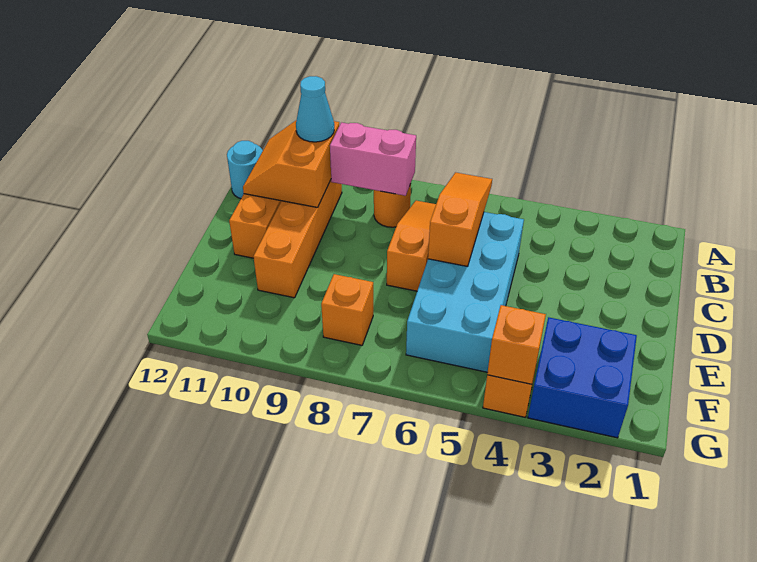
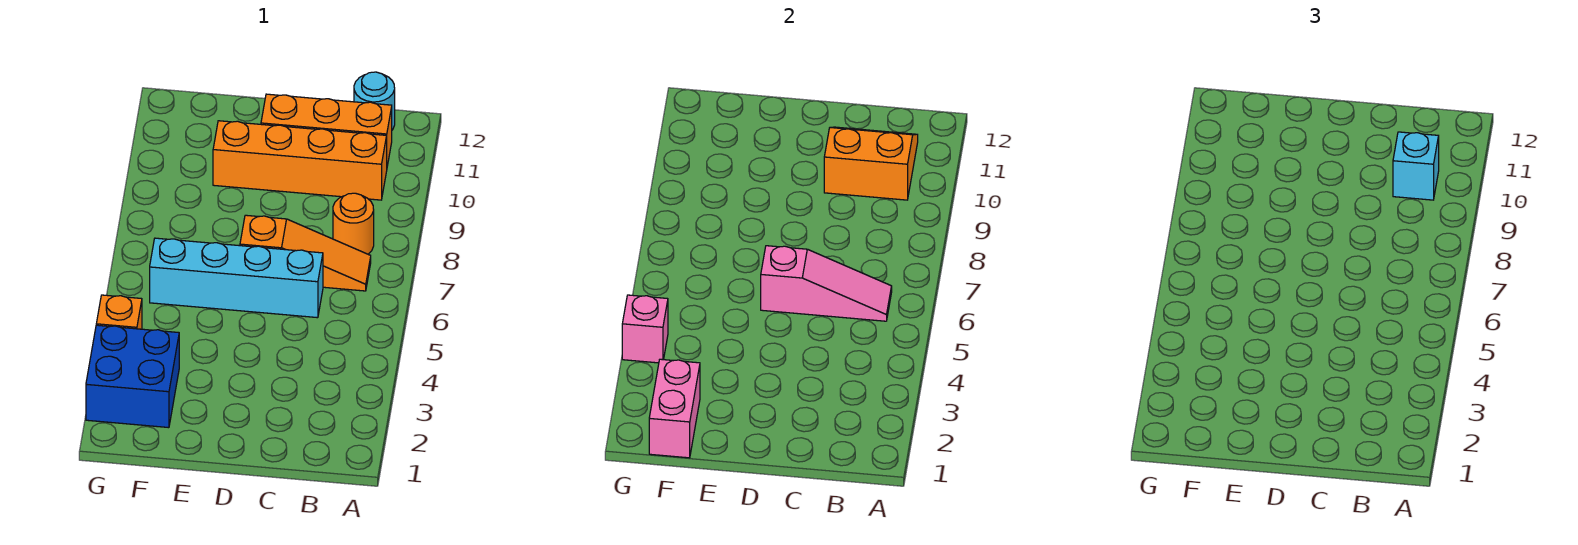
orange 1x3 slope [428,172,492,266] -> pink 1x3 slope [761,246,892,321]
pink 1x2 brick [330,122,416,196] -> pink 1x2 brick moved to [649,359,700,458]
cyan 1x1 cone [296,76,334,142] -> cyan 1x1 brick [1393,132,1439,200]
cyan 2x4 brick [406,212,524,372] -> cyan 1x4 brick [150,238,323,318]
orange 1x1 brick [321,274,373,345] -> none
orange 1x1 brick [487,305,546,384] -> pink 1x1 brick [622,295,668,363]

